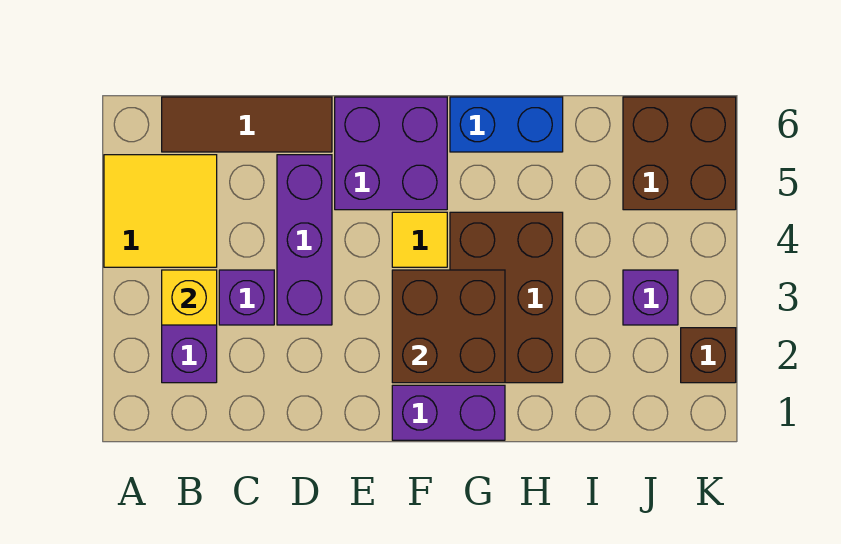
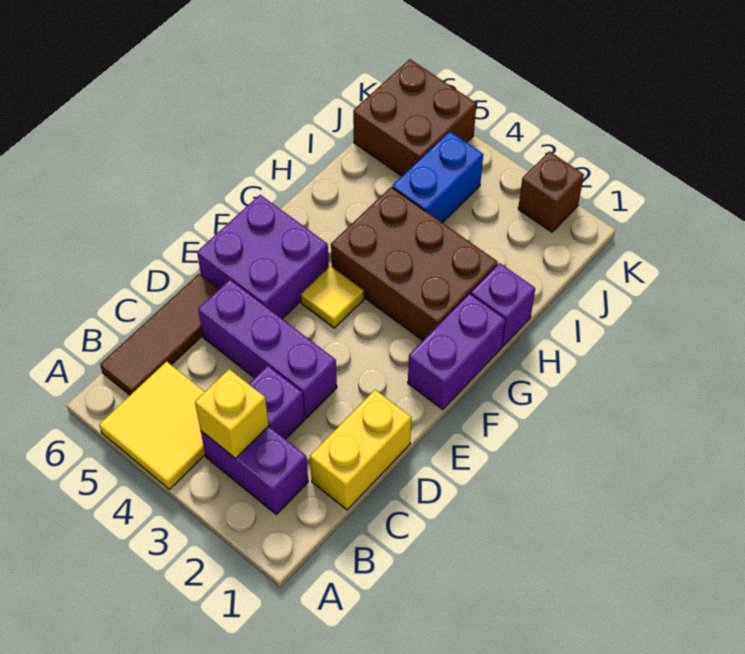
none -> yellow 1x2 brick [310,390,411,510]
brown 2x2 brick [392,270,505,383] -> none
blue 1x2 brick [450,97,563,152] -> blue 1x2 brick moved to [392,131,483,223]
purple 1x1 brick [623,270,678,325] -> purple 1x1 brick moved to [471,263,535,346]

